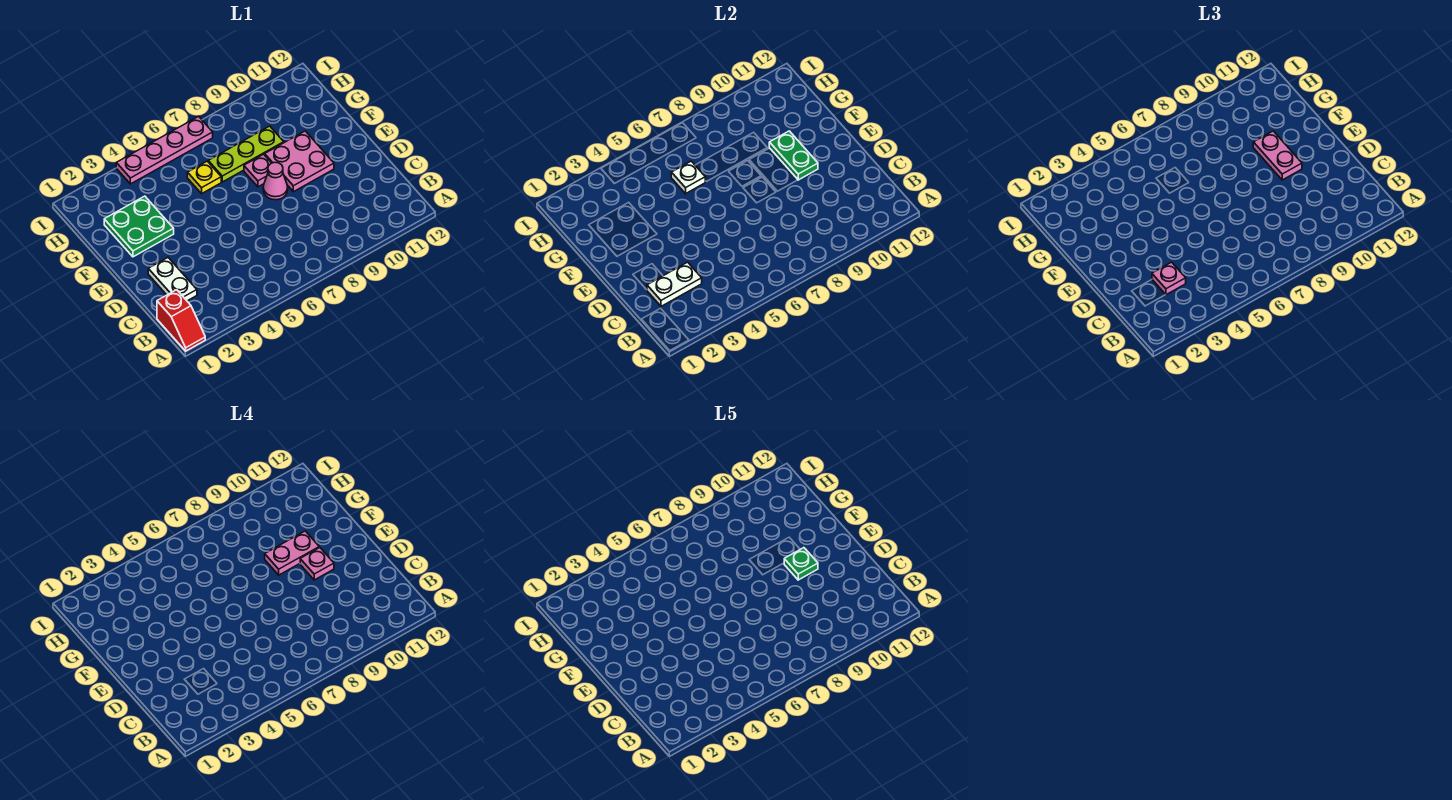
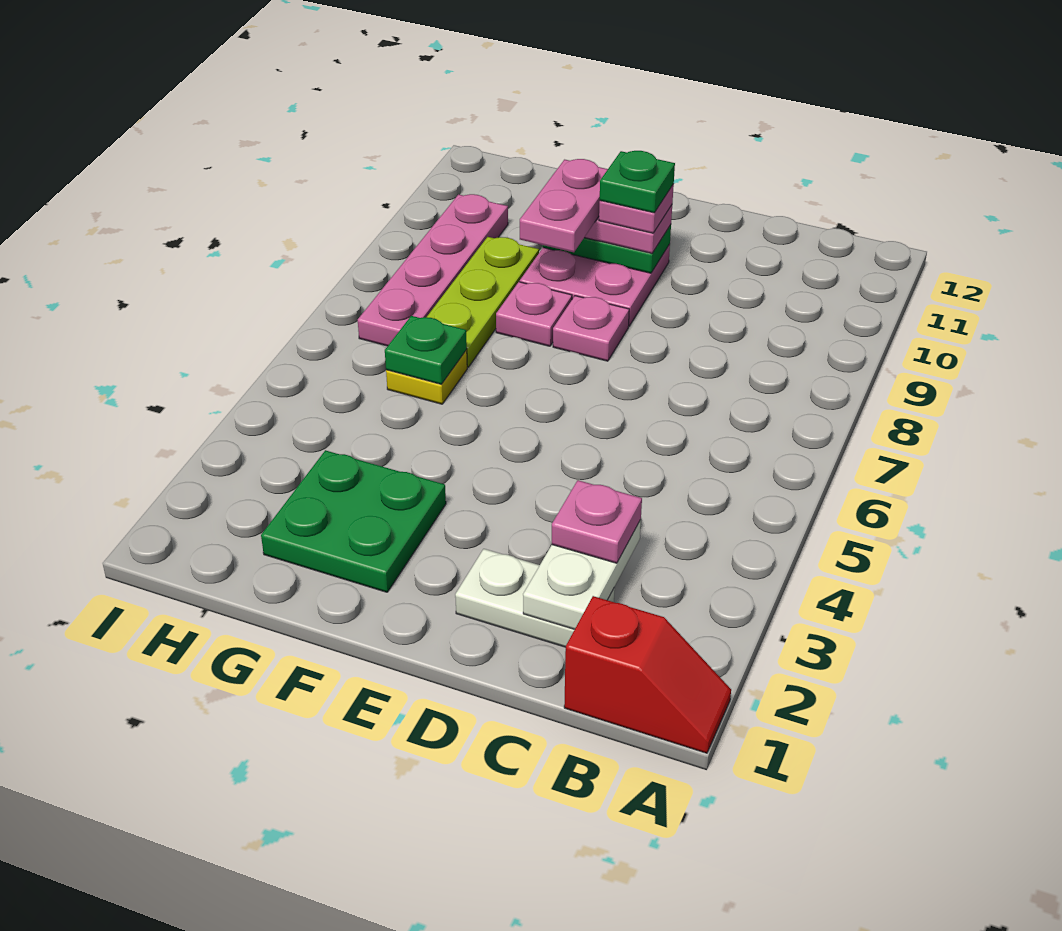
pink 1x1 cone [263,162,288,200] -> pink 1x1 plate [553,296,629,361]
white 1x1 plate [671,161,705,194] -> green 1x1 plate [385,316,467,384]
pink 1x4 plate [116,116,213,184] -> pink 1x4 plate moved to [358,194,508,346]

